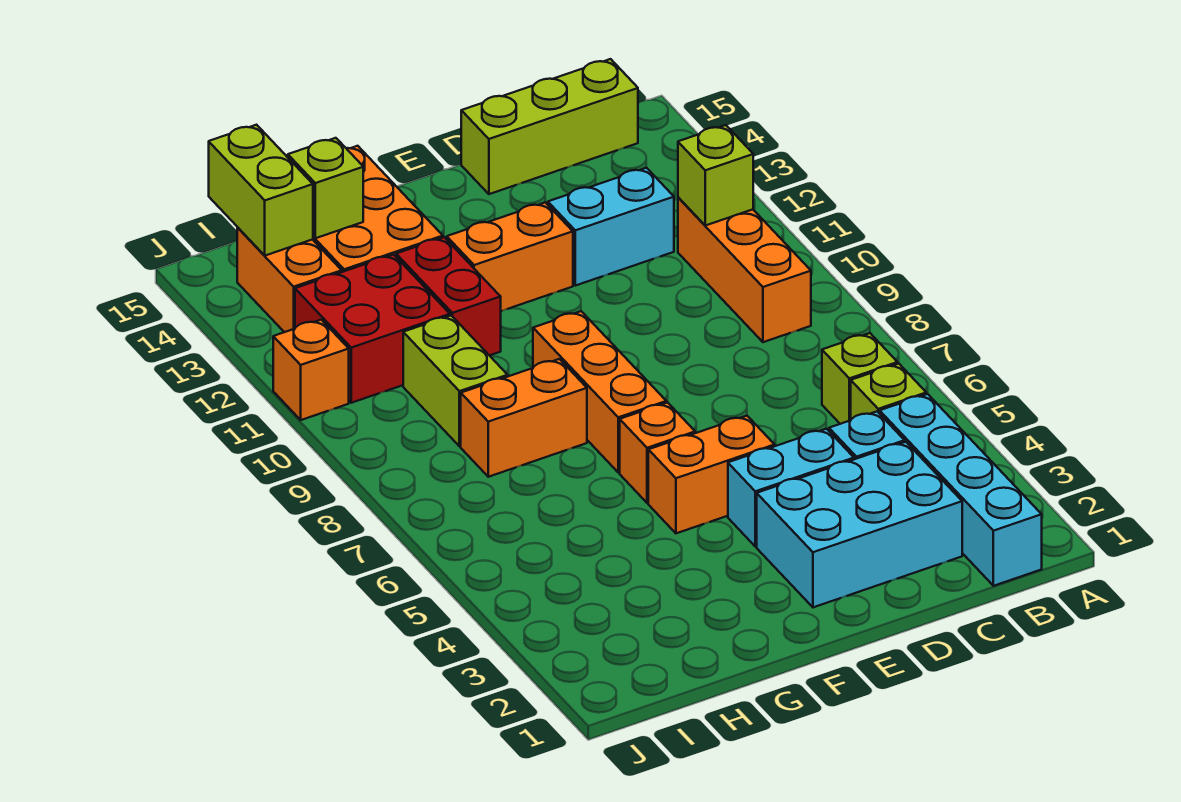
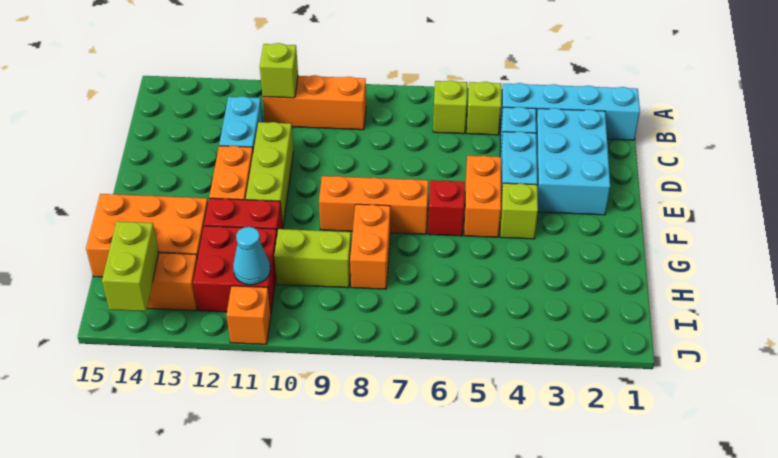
lime 1x3 brick [461,59,638,194] -> lime 1x3 brick moved to [246,122,294,226]
orange 1x1 brick [620,403,695,503] -> red 1x1 brick [428,180,465,236]
lime 1x1 brick [288,138,363,238] -> lime 1x1 brick moved to [500,183,538,239]
none -> cyan 1x1 cone [233,227,270,285]
lime 1x2 brick [209,125,313,256] -> lime 1x2 brick turned to [102,221,159,311]

